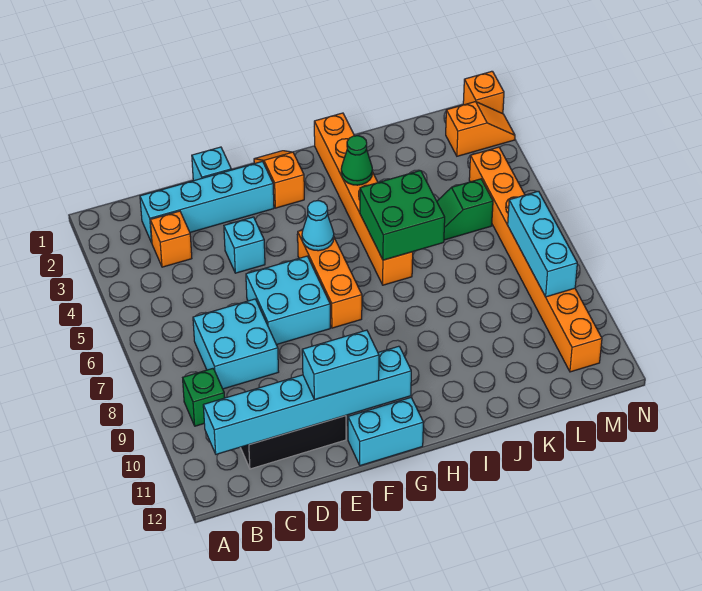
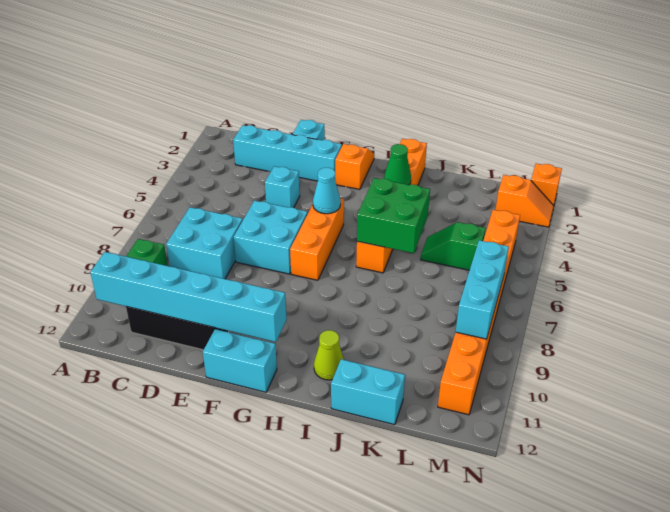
orange 1x1 brick [150,211,192,267] -> none
cyan 1x2 brick [302,330,379,400] -> cyan 1x2 brick moved to [331,359,405,425]
none -> lime 1x1 cone [314,330,344,380]

